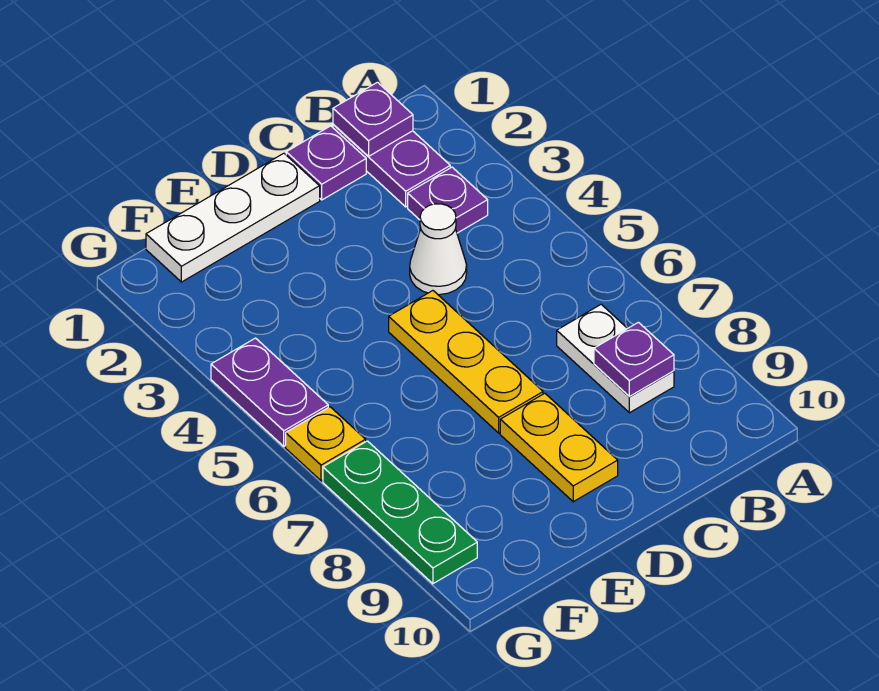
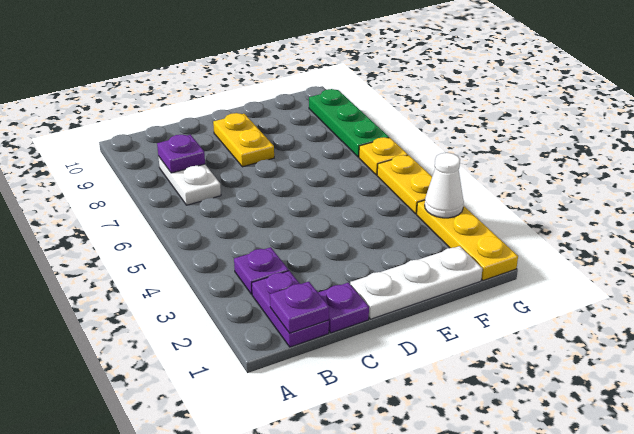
white 1x1 cone [410,204,467,295] -> white 1x1 cone moved to [425,153,464,218]
yellow 1x3 plate [389,291,543,433] -> yellow 1x3 plate moved to [417,200,518,280]
purple 1x2 plate [211,338,328,446] -> yellow 1x2 plate [377,155,432,214]

